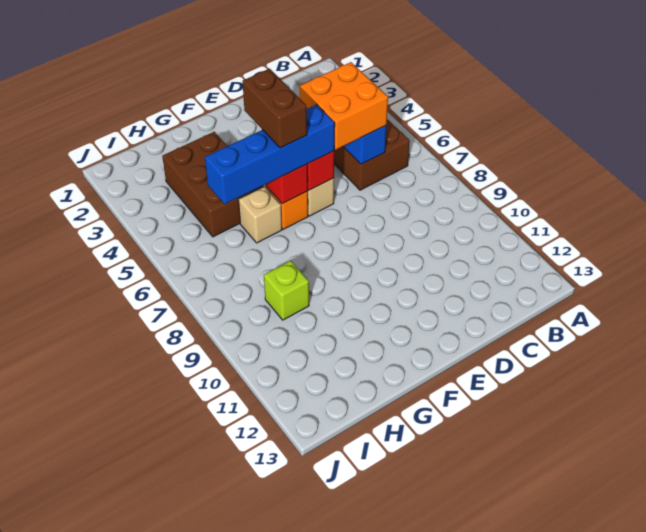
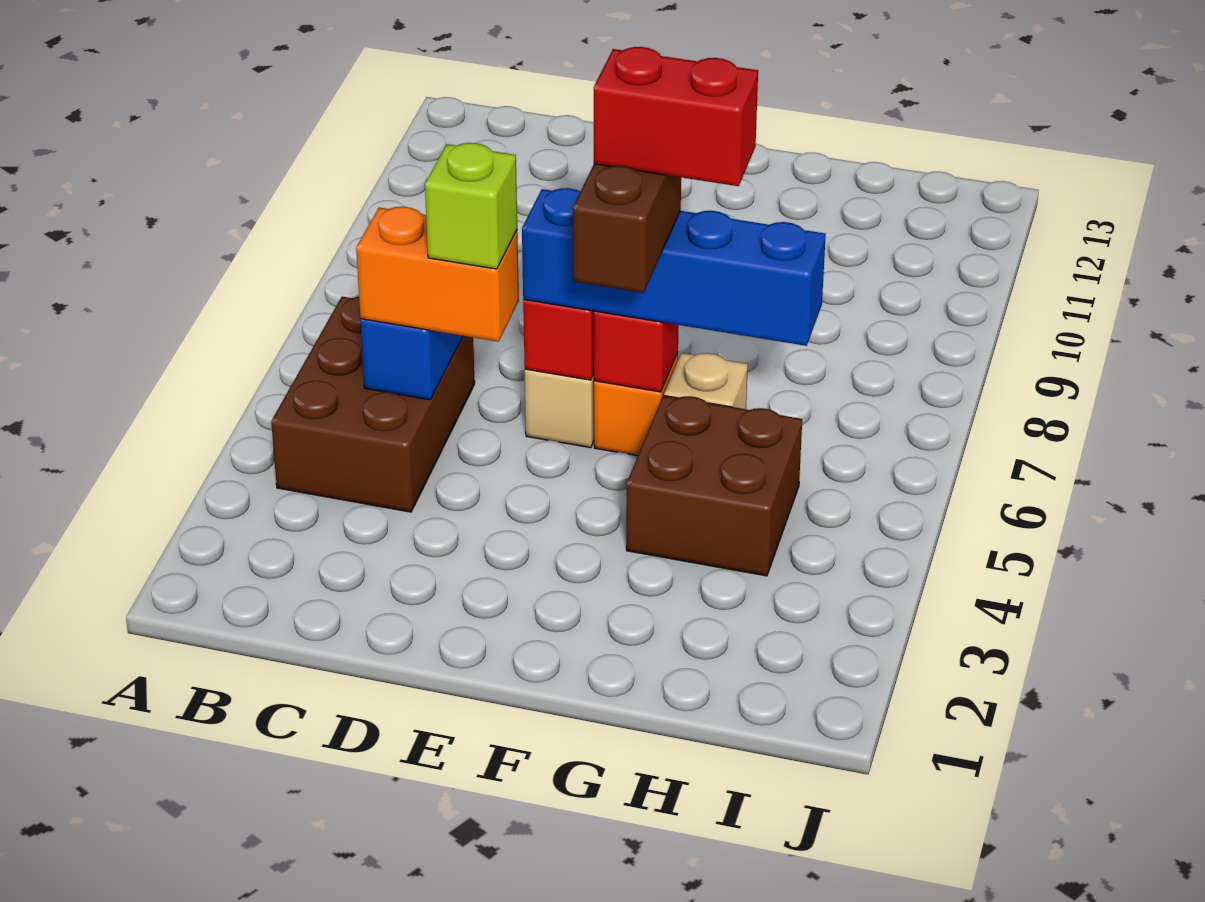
orange 2x2 brick [299,62,388,150] -> orange 1x2 brick [356,207,519,342]
none -> red 1x2 brick [594,47,758,186]
brown 2x3 brick [162,132,263,237] -> brown 2x2 brick [626,396,802,576]
lime 1x1 brick [264,261,309,320] -> lime 1x1 brick moved to [425,143,517,269]

